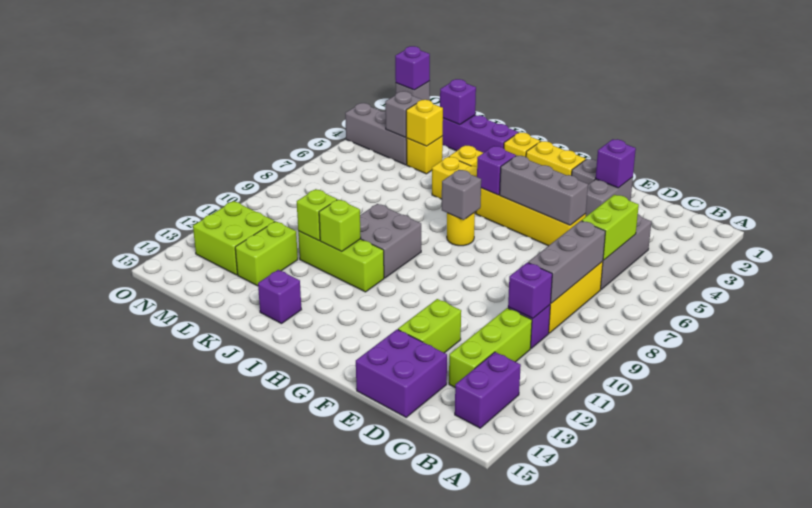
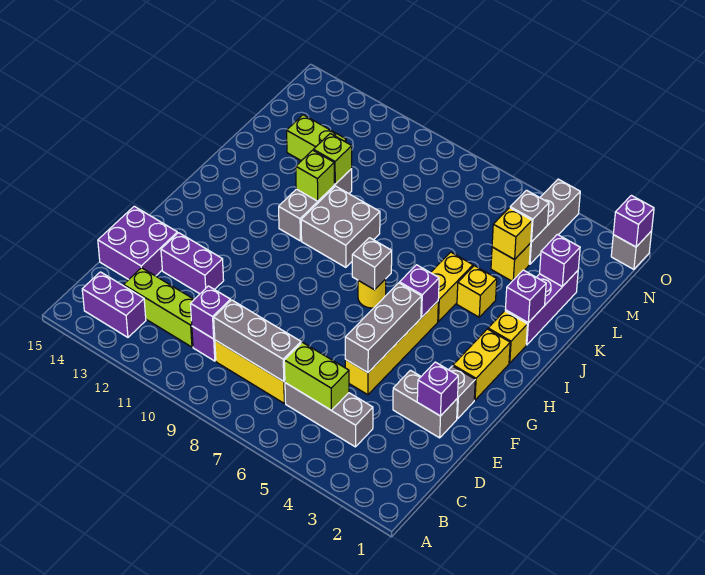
lime 1x2 brick [398,299,461,353] -> purple 1x2 brick [161,233,224,294]
lime 1x3 brick [298,231,384,292] -> grey 1x3 brick [279,169,352,241]
purple 1x1 brick [258,270,302,324] -> purple 1x1 brick moved to [505,270,546,323]
lime 2x2 brick [193,201,275,275] -> none

